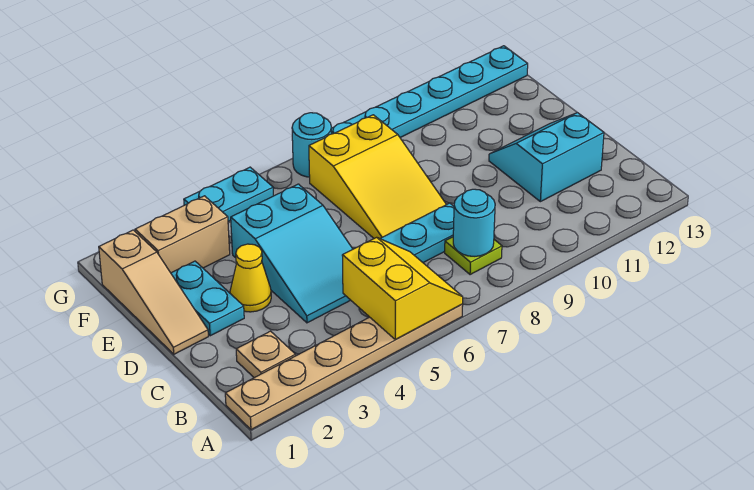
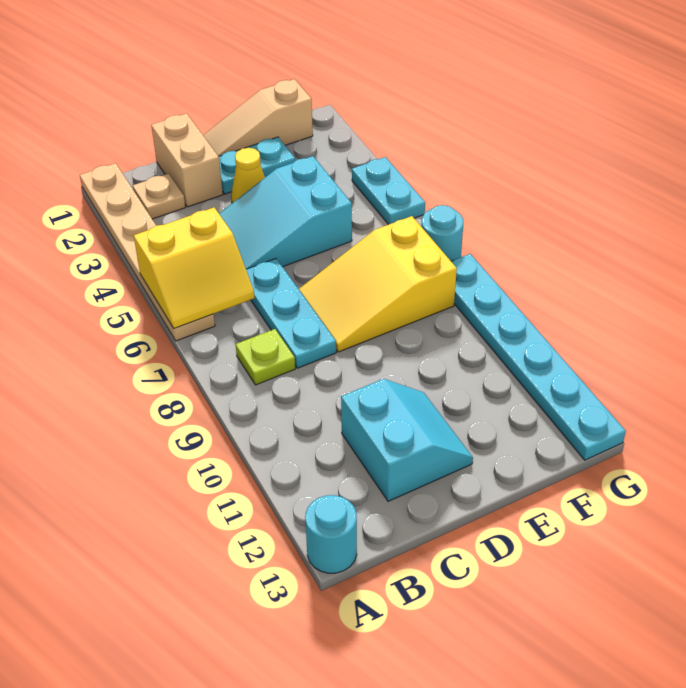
cyan 1x1 round brick [453,189,495,256] -> cyan 1x1 round brick moved to [305,495,357,573]
tan 1x2 brick [135,196,230,273] -> tan 1x2 brick moved to [151,113,223,207]

